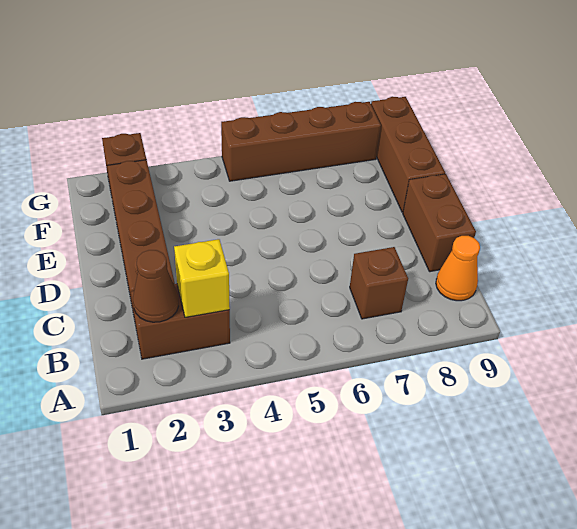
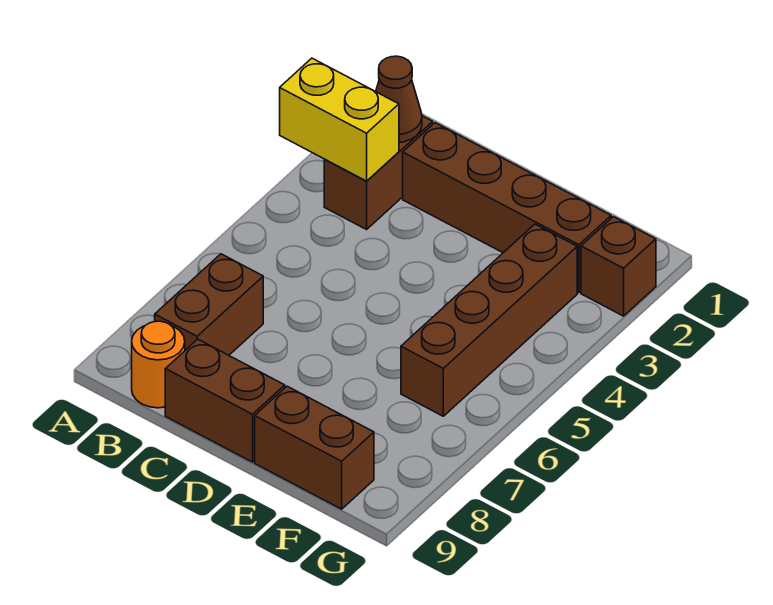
yellow 1x1 brick [174,239,230,317] -> yellow 1x2 brick [280,58,399,181]
brown 1x1 brick [350,247,408,319] -> brown 1x2 brick [155,254,263,355]
orange 1x1 cone [436,236,480,301] -> orange 1x1 round brick [132,321,185,408]
brown 1x3 brick [371,97,445,212] -> brown 1x2 brick [255,386,374,509]
brown 1x4 brick [221,102,381,181] -> brown 1x4 brick moved to [401,224,577,416]

